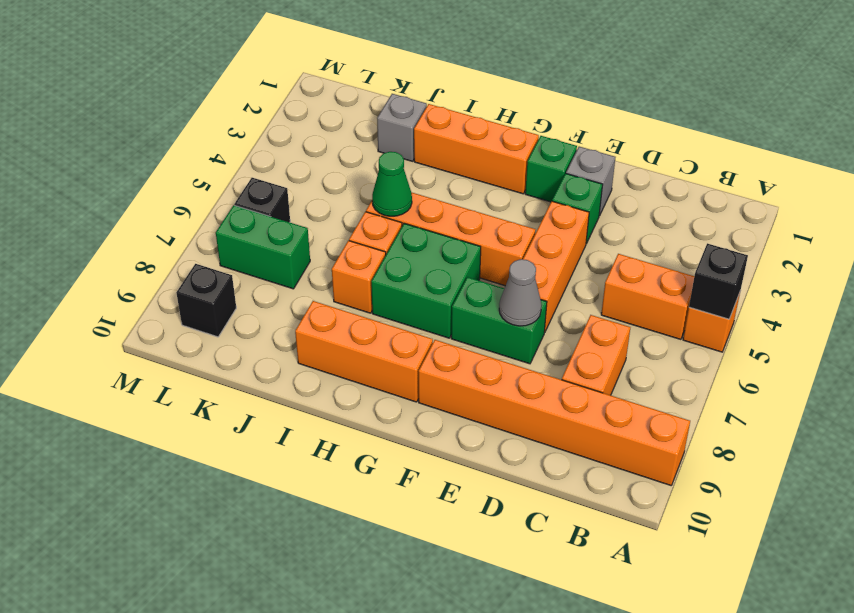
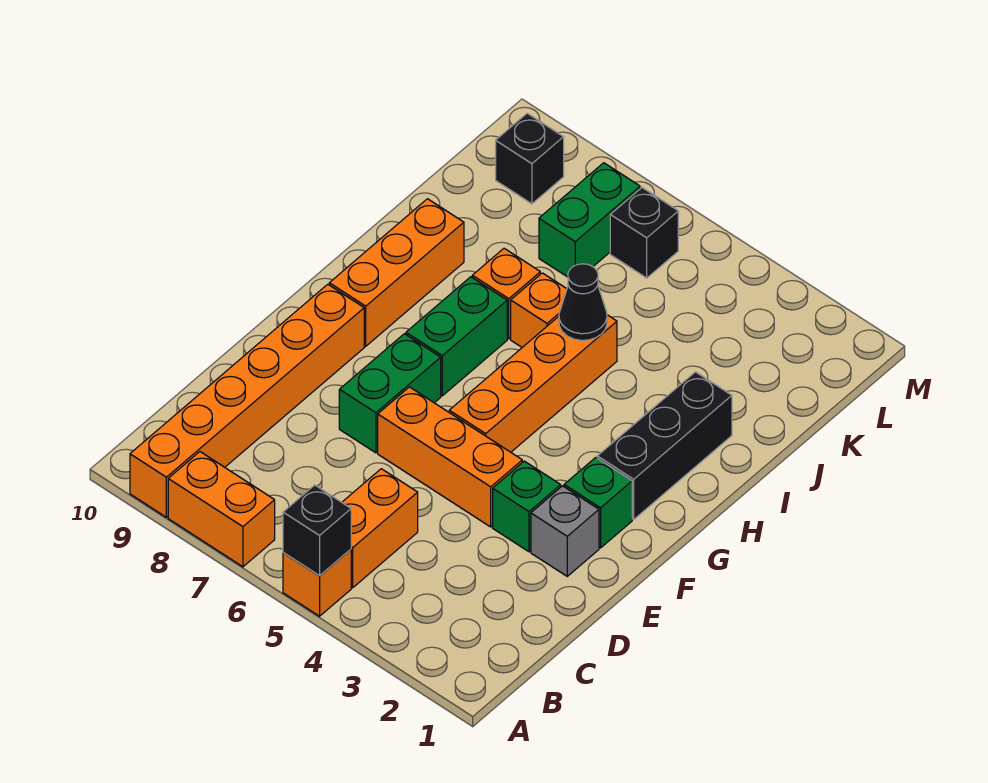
orange 1x2 brick [562,315,630,395] -> orange 1x2 brick moved to [168,452,275,567]
grey 1x1 cone [499,259,542,326] -> none
orange 1x3 brick [414,104,539,194] -> black 1x3 brick [597,372,732,519]
green 2x2 brick [371,223,481,338] -> green 1x2 brick [406,277,507,396]
green 1x1 cone [372,152,412,216] -> black 1x1 cone [559,264,607,340]
grey 1x1 brick [377,94,427,161] -> none

